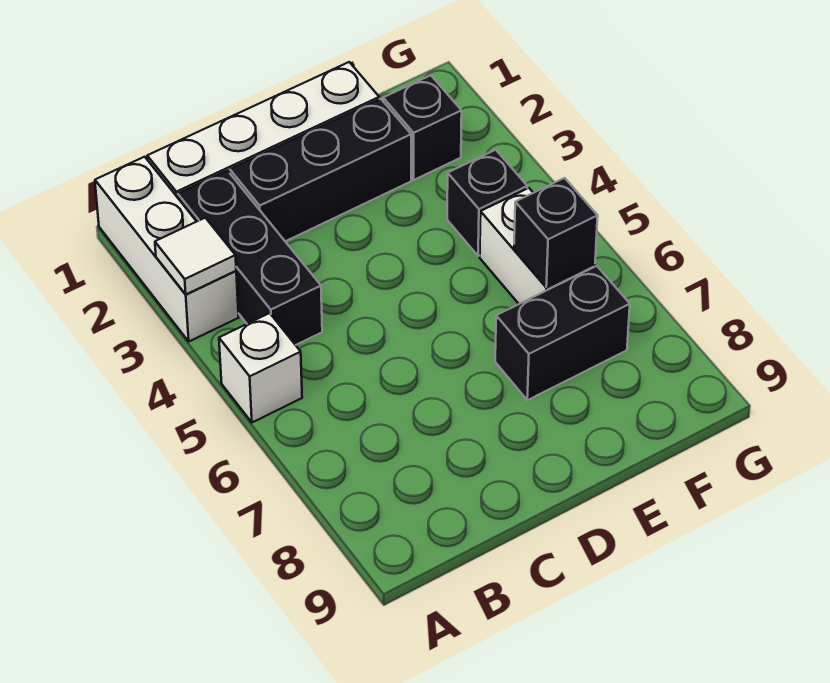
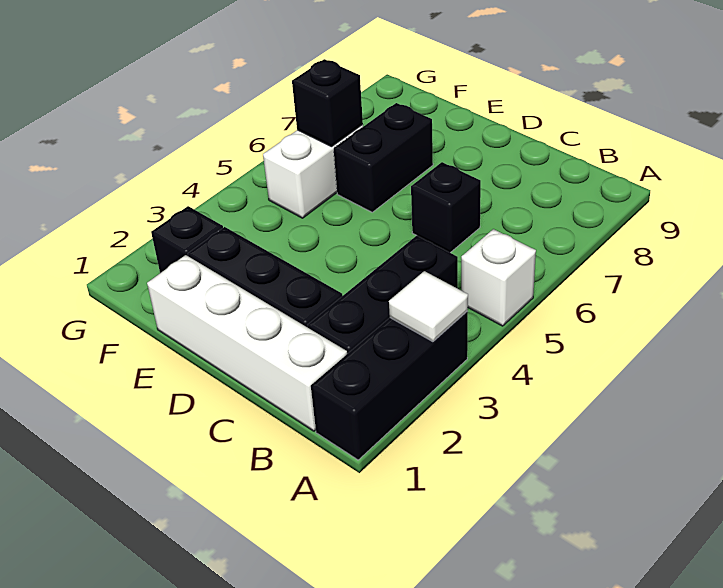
white 1x3 brick [95,157,239,341] -> black 1x3 brick [311,311,468,460]
black 1x2 brick [495,266,630,400] -> black 1x2 brick turned to [334,103,433,212]
black 1x1 brick [447,150,527,256] -> black 1x1 brick moved to [411,162,481,253]

